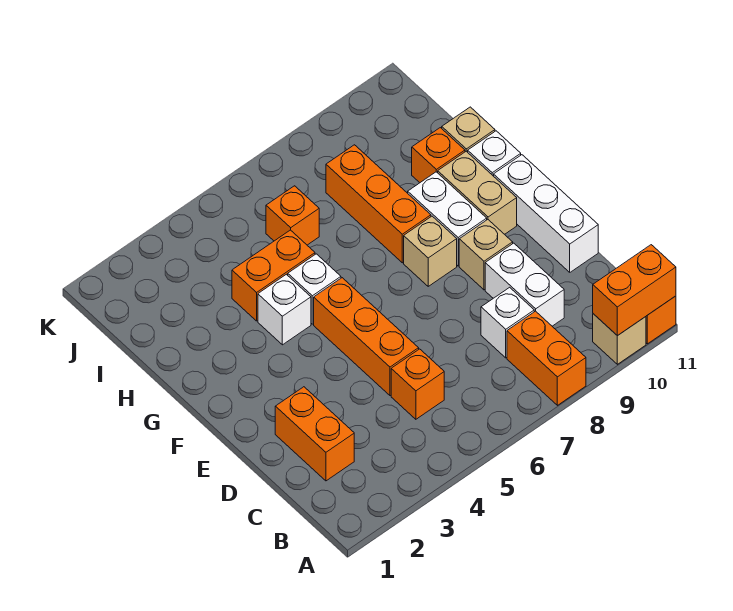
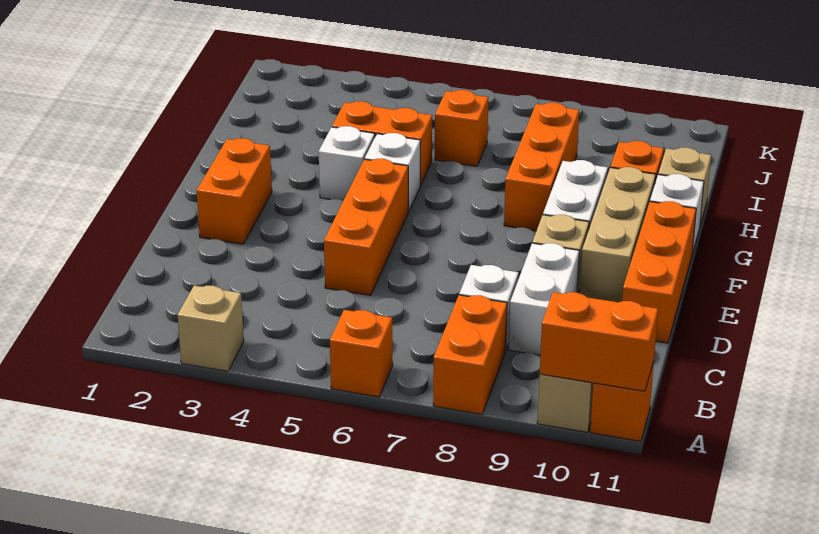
orange 1x2 brick [275,387,354,481] -> orange 1x2 brick moved to [196,138,272,244]
orange 1x1 brick [391,349,444,419] -> orange 1x1 brick moved to [330,310,393,397]
white 1x3 brick [494,155,598,272] -> orange 1x3 brick [622,201,696,343]
tan 1x1 brick [404,216,457,286] -> tan 1x1 brick moved to [178,285,244,371]
tan 1x2 brick [438,151,517,234] -> tan 1x3 brick [580,167,656,302]

